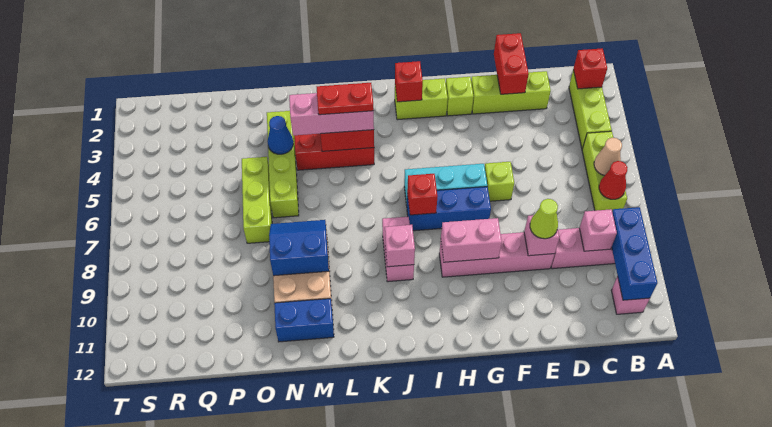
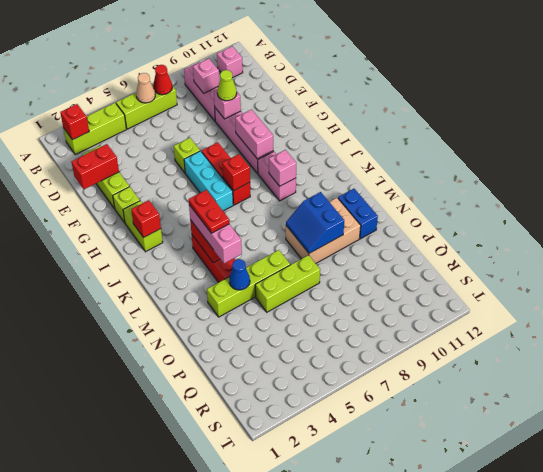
blue 1x3 brick [612,207,657,300] -> none
blue 1x3 brick [407,187,491,231] -> red 1x3 brick [202,142,250,205]
pink 1x2 brick [382,217,414,282] -> pink 1x2 brick turned to [258,151,296,201]

